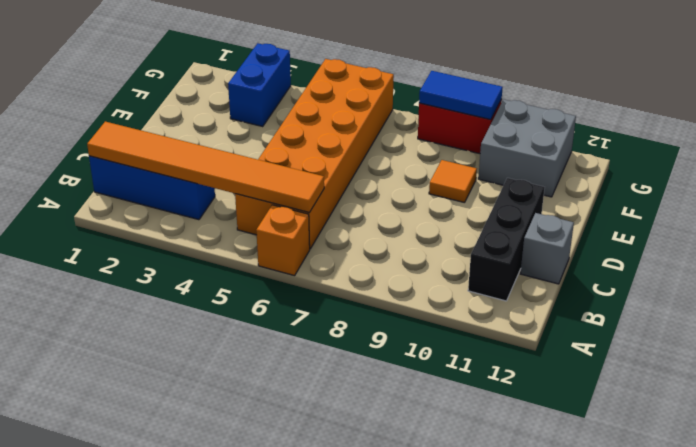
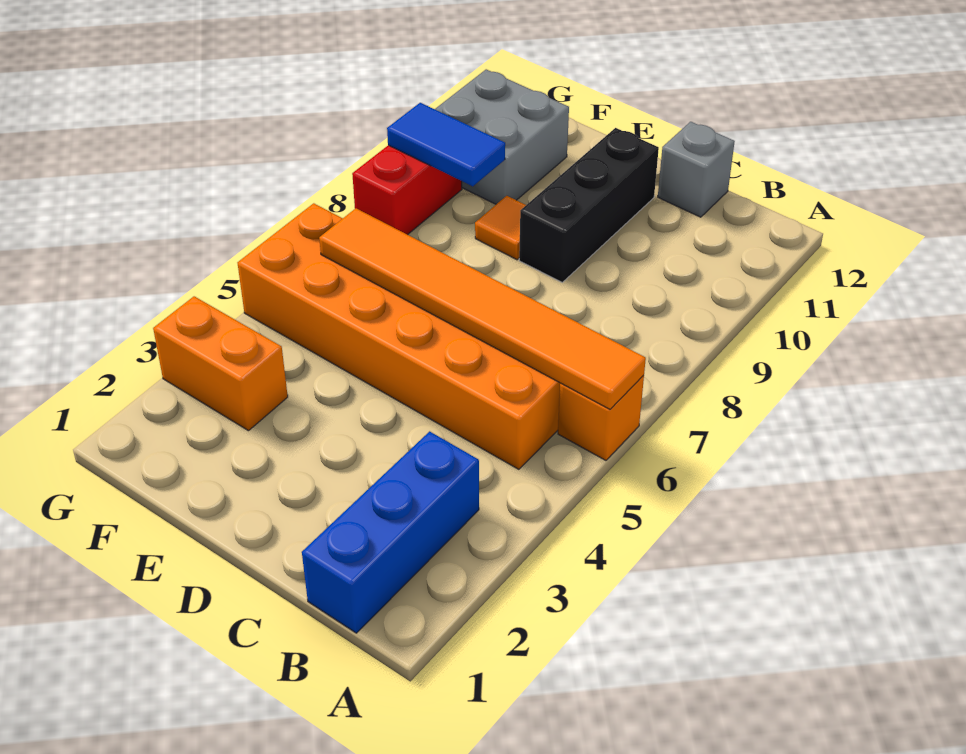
orange 1x6 tile [87,122,324,213] -> orange 1x6 tile turned to [319,208,646,409]
black 1x3 brick [468,178,545,301] -> black 1x3 brick turned to [519,128,659,282]
blue 1x2 brick [228,43,291,126] -> orange 1x2 brick [153,296,288,431]
blue 1x2 tile [419,71,503,120] -> blue 1x2 tile turned to [387,103,505,186]

